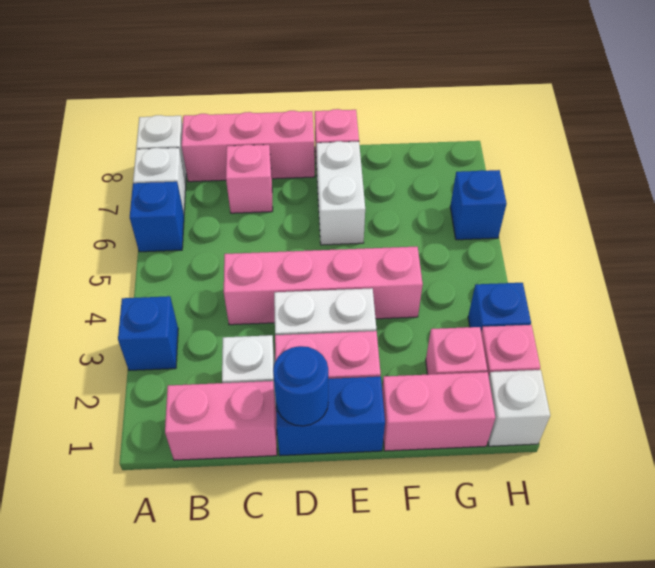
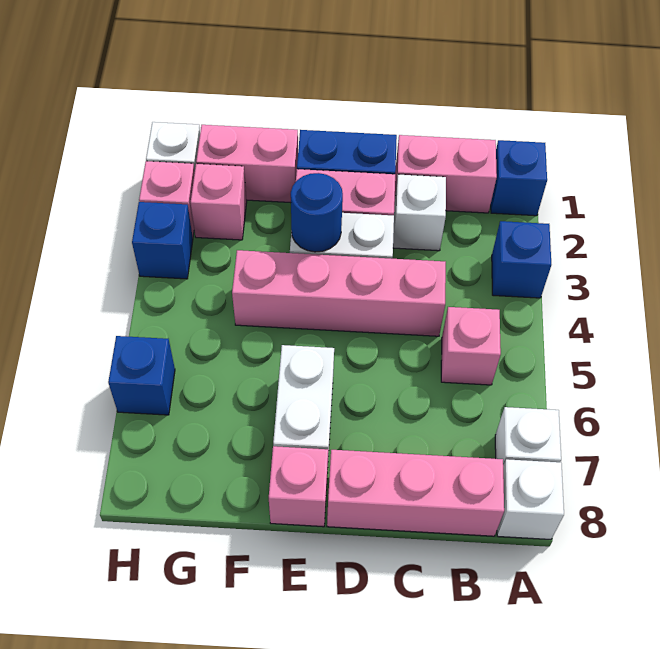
blue 1x1 brick [130,182,184,252] -> blue 1x1 brick moved to [491,140,547,216]
pink 1x1 brick [226,145,273,213] -> pink 1x1 brick moved to [441,307,501,385]
blue 1x1 round brick [273,346,328,426] -> blue 1x1 round brick moved to [291,173,343,252]

